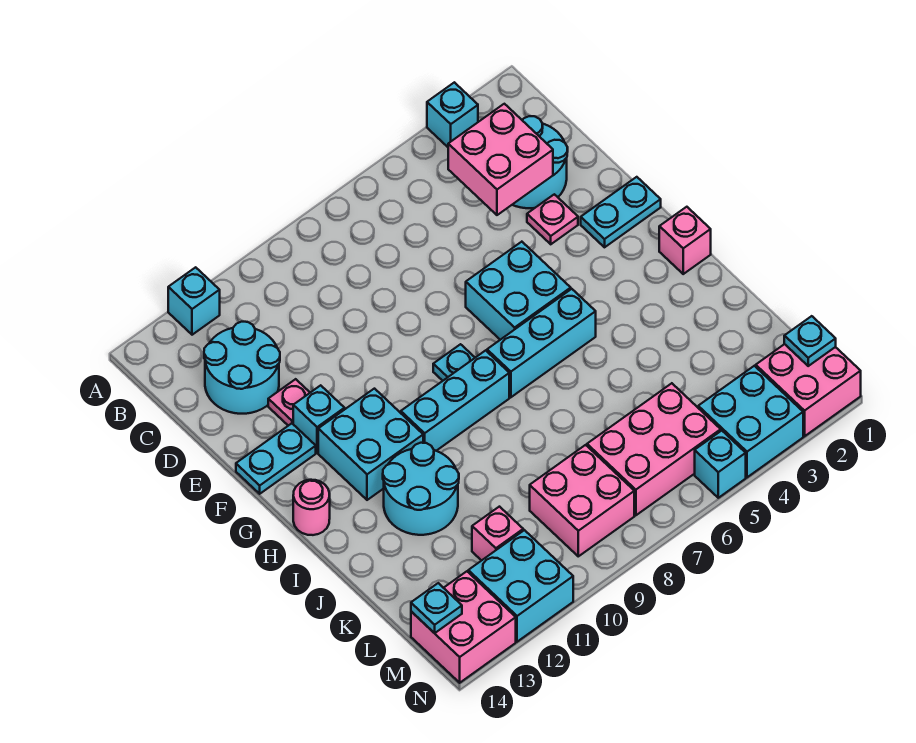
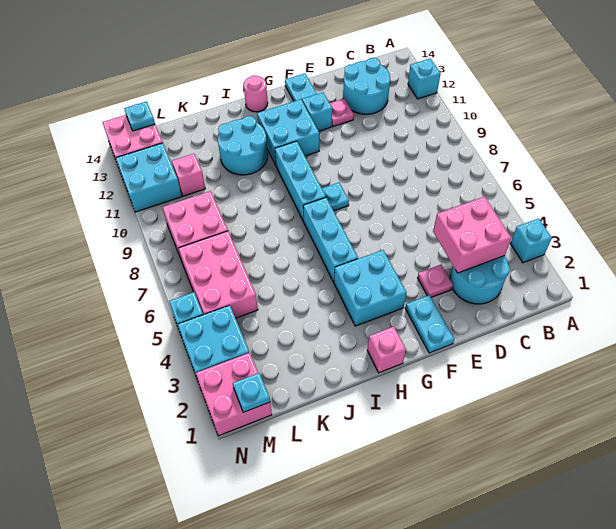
cyan 2x2 brick [466,242,571,340] -> cyan 2x2 brick moved to [334,250,406,326]

